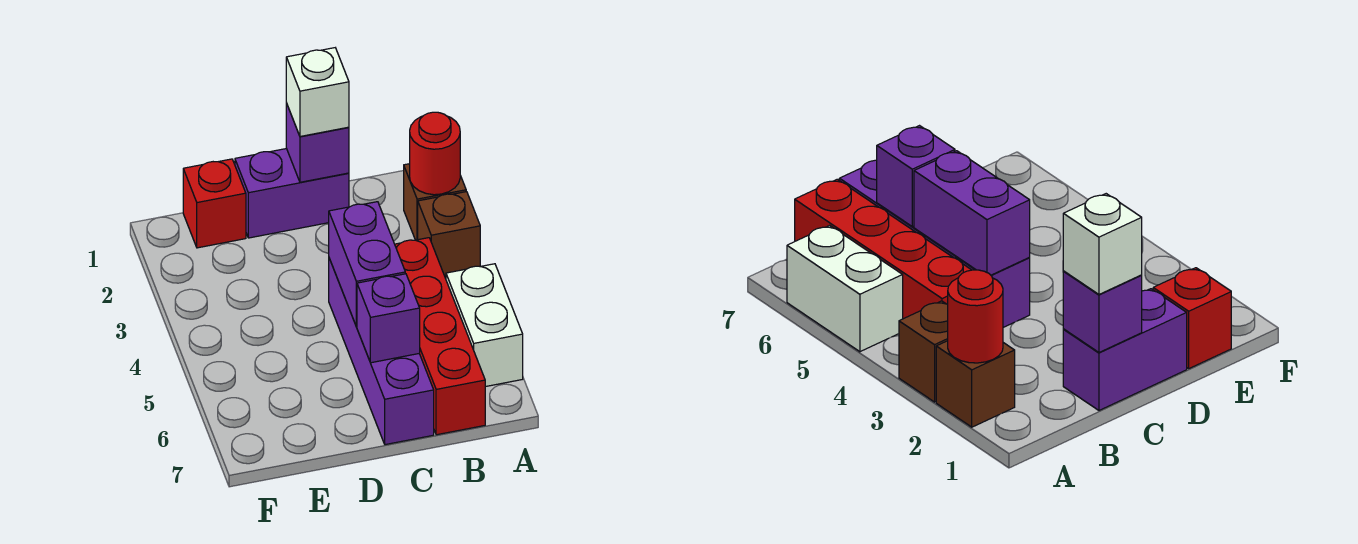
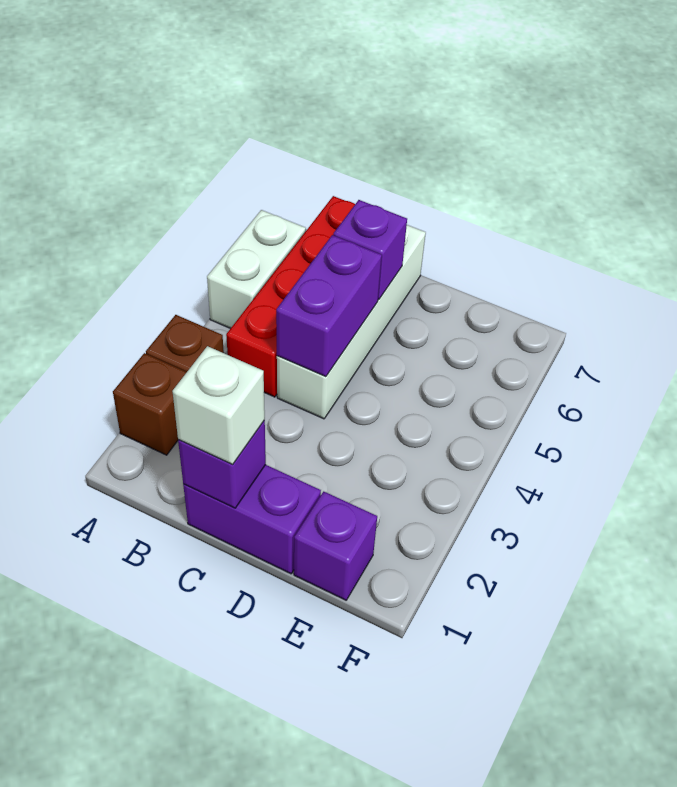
red 1x1 round brick [410,112,460,195] -> none
purple 1x4 brick [329,258,434,445] -> white 1x4 brick [277,225,426,419]
red 1x1 brick [183,159,246,248] -> purple 1x1 brick [294,492,377,600]

